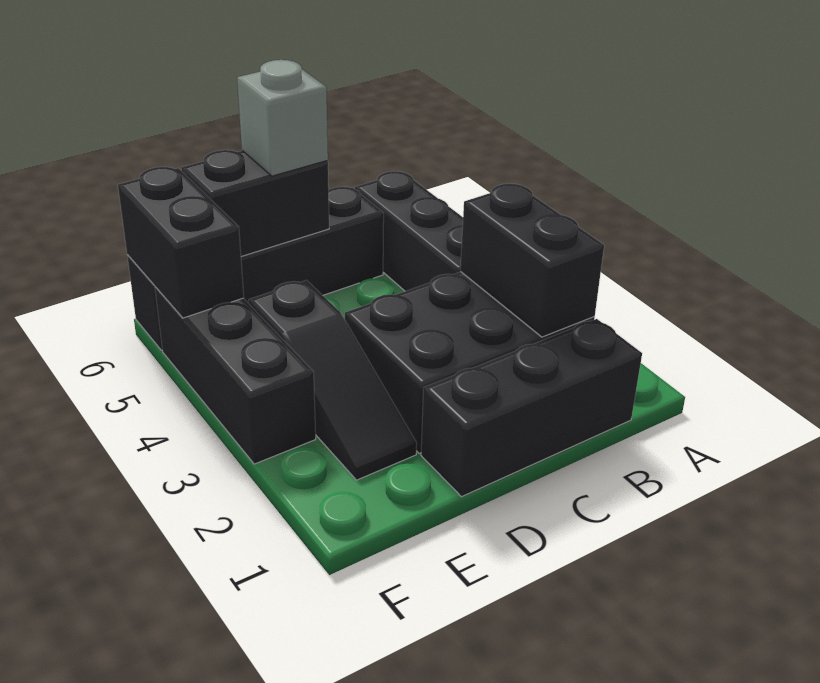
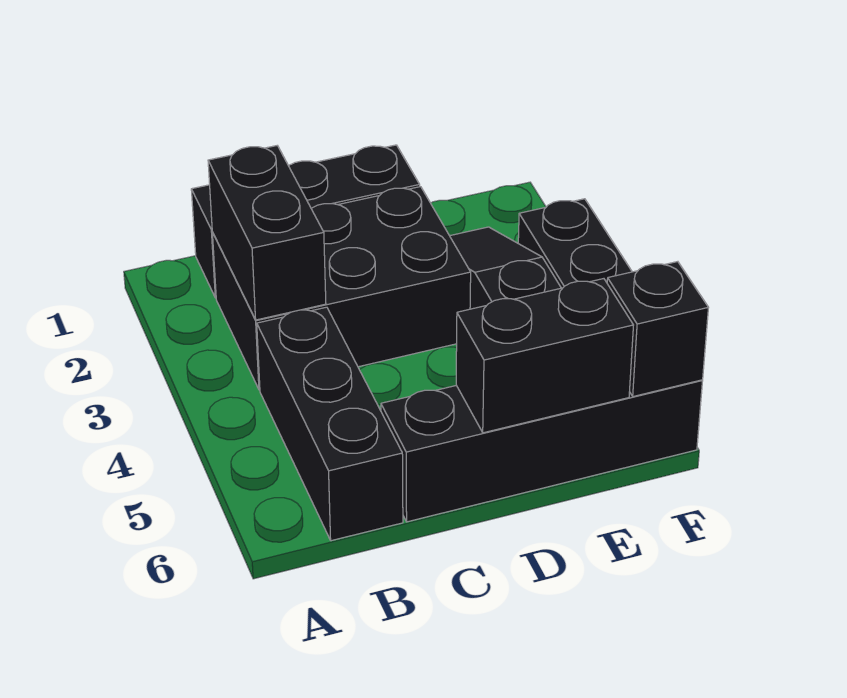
grey 1x1 brick [237,60,328,176] -> none
black 1x2 brick [118,167,244,318] -> black 1x1 brick [607,262,709,396]

